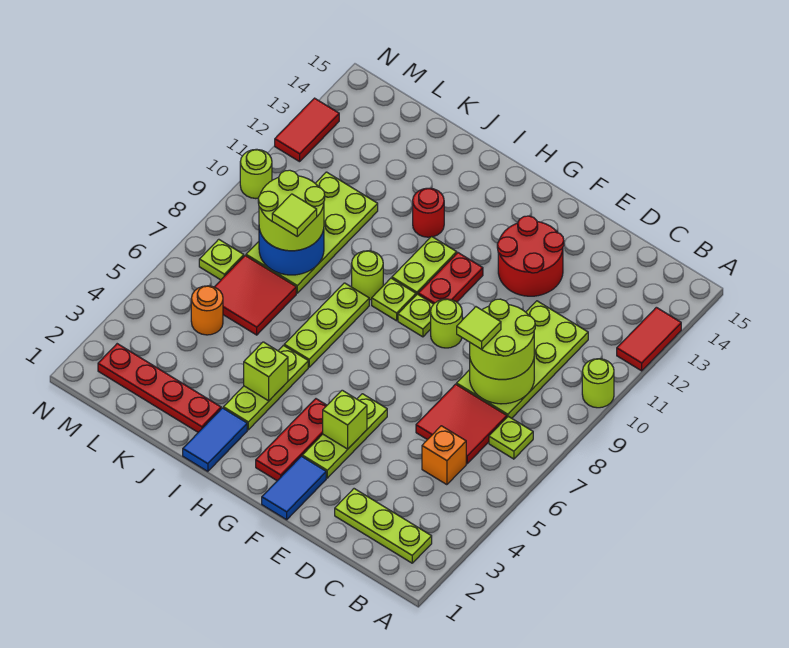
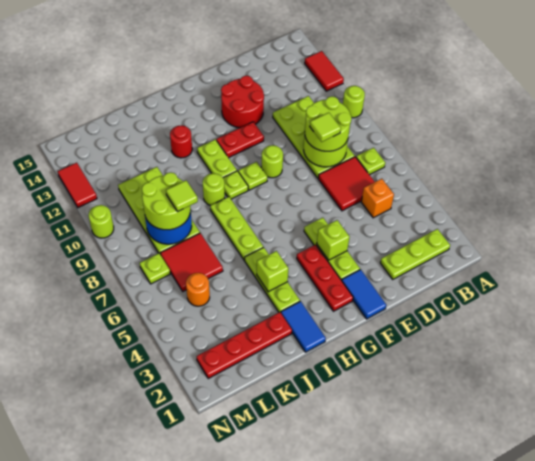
red 1x2 plate [418,253,483,304] -> red 1x2 plate turned to [216,122,264,158]

